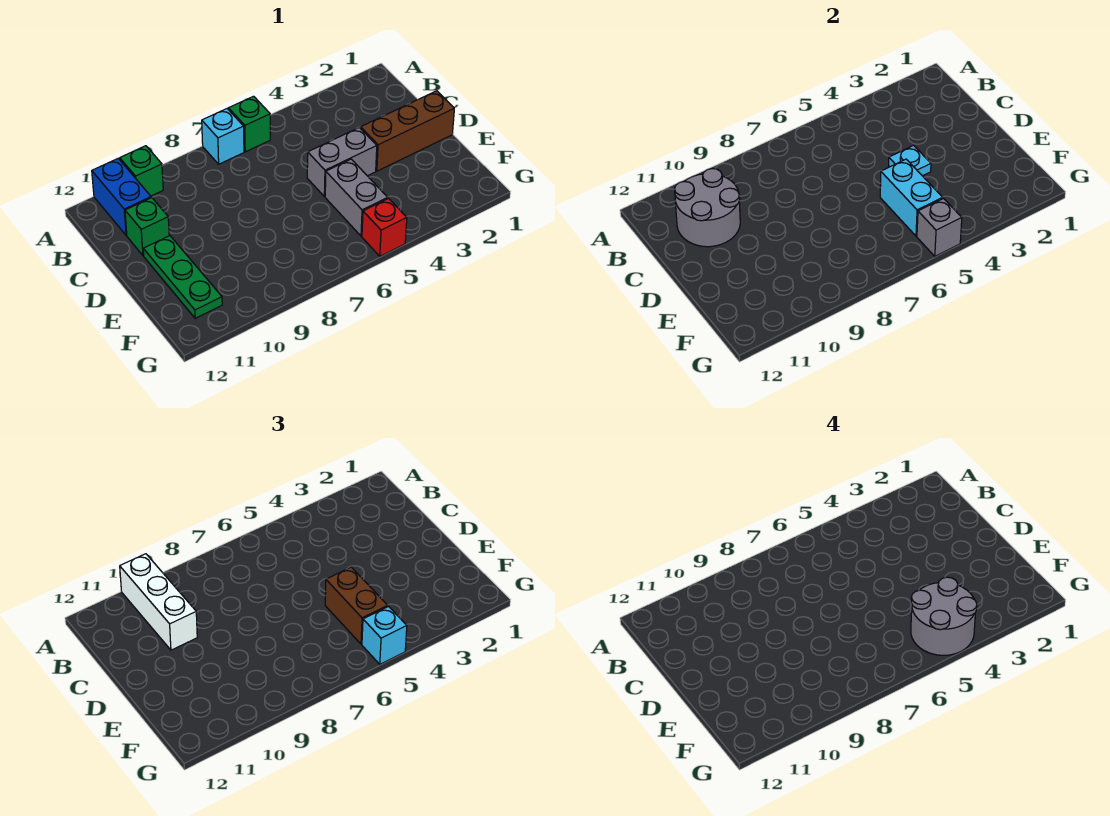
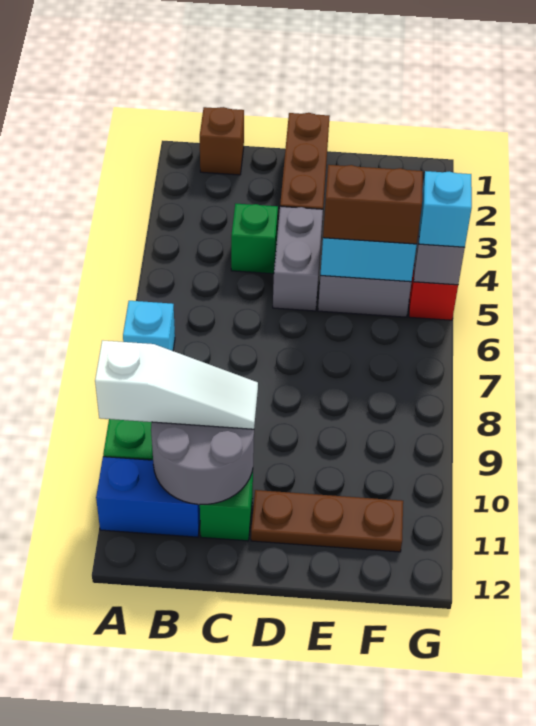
green 1x1 brick [229,96,270,152] -> green 1x1 brick moved to [231,204,278,274]
white 1x3 brick [120,554,197,650] -> white 1x3 slope [95,340,258,429]
none -> brown 1x1 brick [200,107,244,175]
cyan 1x1 plate [889,145,931,176] -> none
green 1x3 plate [143,236,222,318] -> brown 1x3 plate [251,490,403,552]
grey 2x2 round brick [911,577,977,655] -> none

